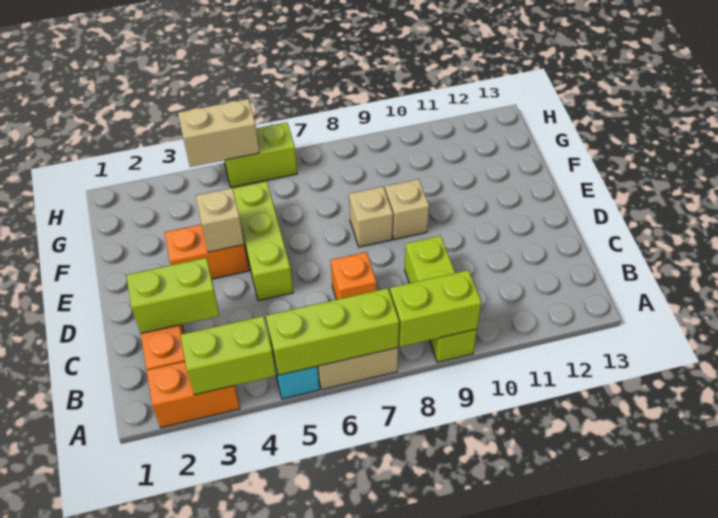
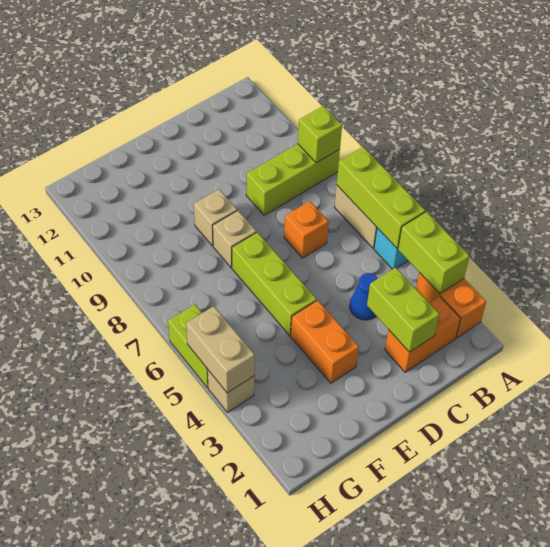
lime 1x2 brick [390,270,481,347] -> lime 1x1 brick [298,106,342,163]
none -> blue 1x1 cone [350,273,378,320]
lime 1x3 brick [233,181,293,301] -> lime 1x3 brick turned to [232,232,317,336]
tan 1x1 brick [196,188,244,252] -> tan 1x1 brick moved to [208,370,254,413]

